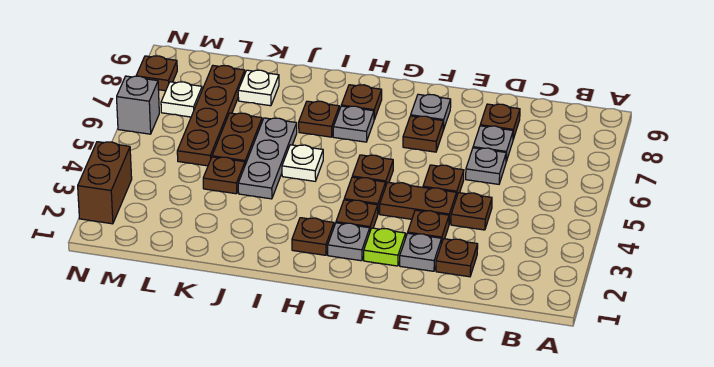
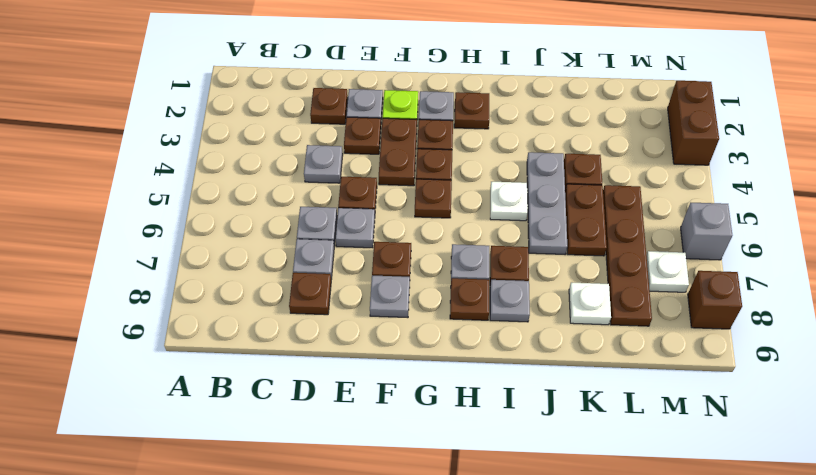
brown 1x1 plate [451,193,492,230] -> grey 1x1 plate [304,145,343,183]
brown 1x2 plate [380,182,456,224] -> brown 1x2 plate turned to [379,118,417,186]
none -> grey 1x1 plate [335,208,375,248]
none -> grey 1x1 plate [490,280,530,322]
brown 1x1 plate [136,56,177,91] -> brown 1x1 brick [688,271,742,329]

